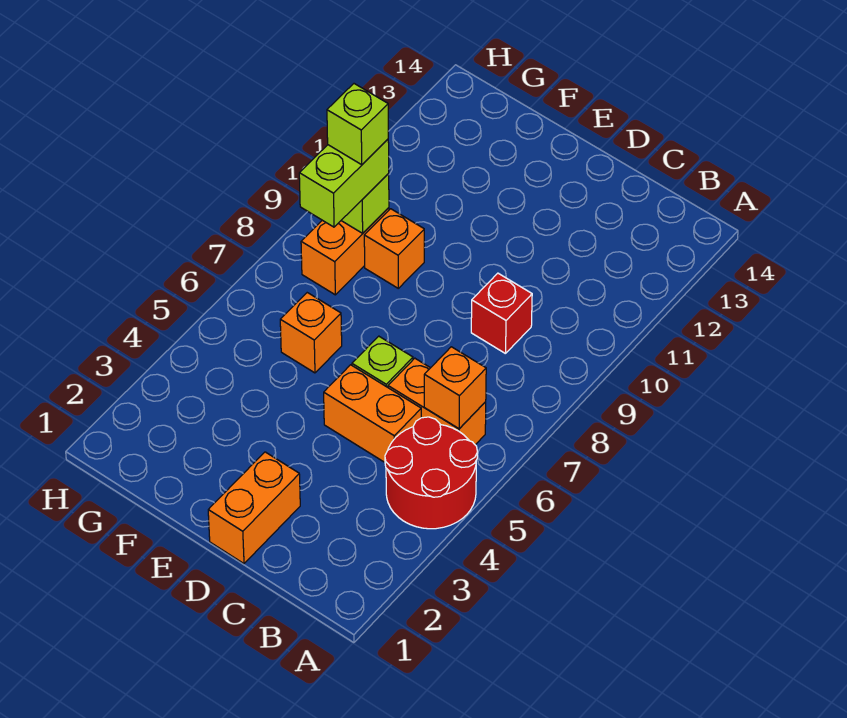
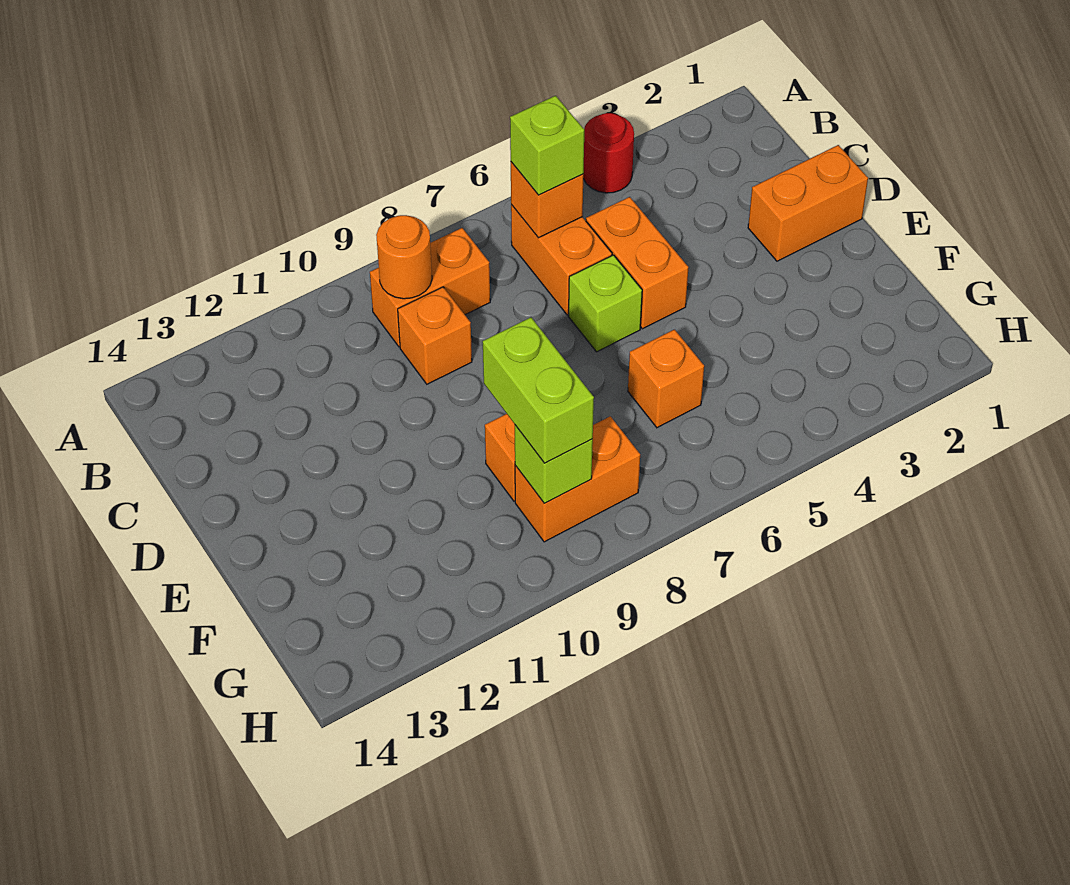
red 2x2 round brick [385,417,478,529] -> red 1x1 round brick [583,113,634,193]
none -> orange 1x2 brick [370,228,490,347]
none -> orange 1x1 round brick [376,215,432,299]
red 1x1 brick [471,273,532,354] -> orange 1x1 brick [398,287,472,384]
lime 1x2 brick [299,139,389,227] -> lime 1x2 brick turned to [483,317,594,463]
lime 1x1 brick [327,84,388,165] -> lime 1x1 brick moved to [510,96,584,195]

